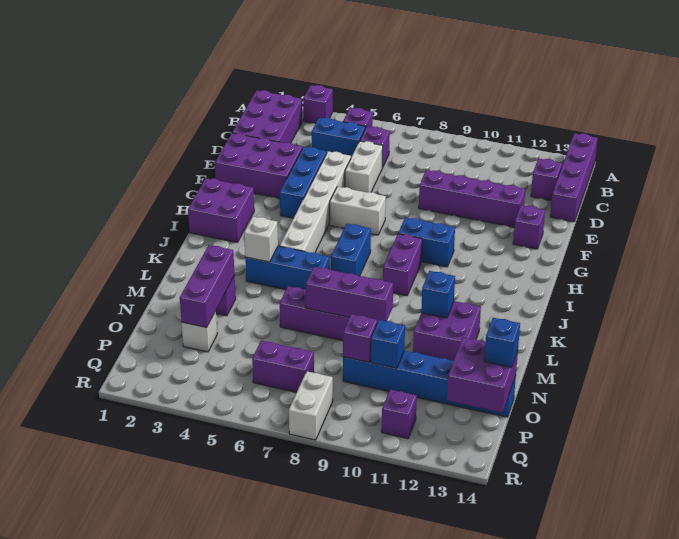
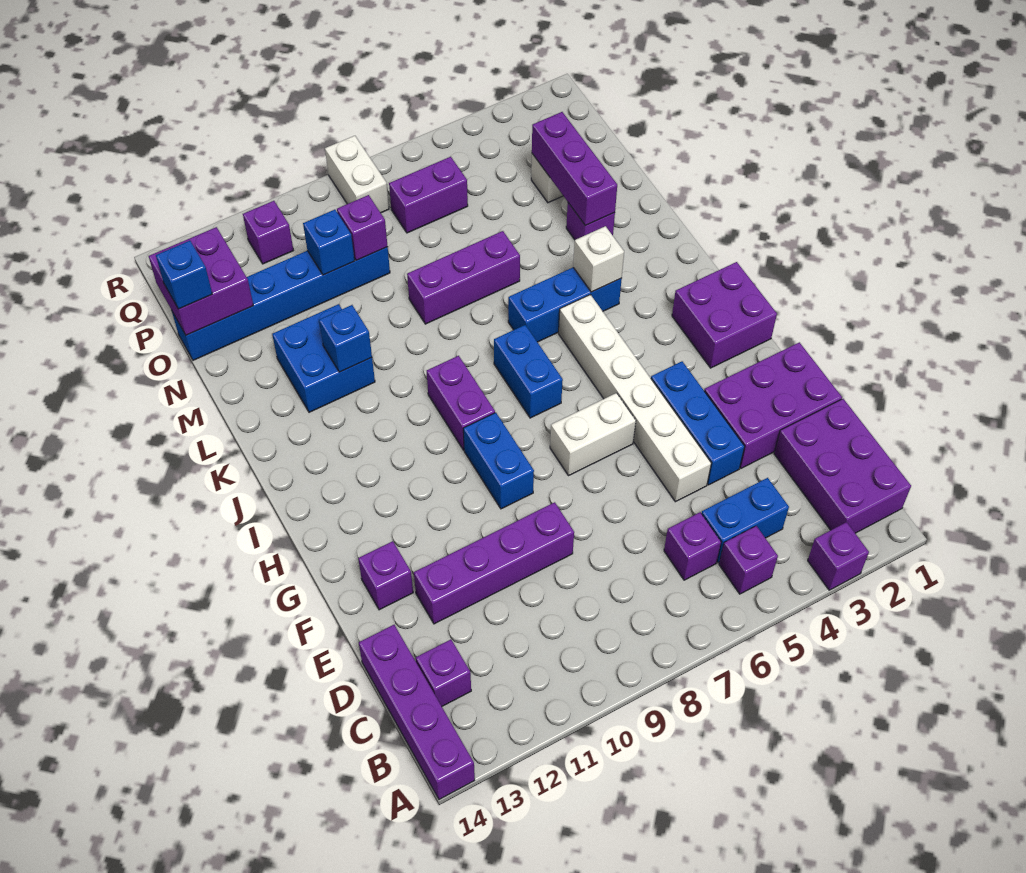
white 1x2 brick [345,141,383,192] -> none
blue 1x2 brick [398,217,455,267] -> blue 1x2 brick turned to [463,413,534,509]
purple 2x2 brick [413,301,481,361] -> blue 2x2 brick [272,304,375,412]
purple 1x3 brick [306,267,393,322] -> none

